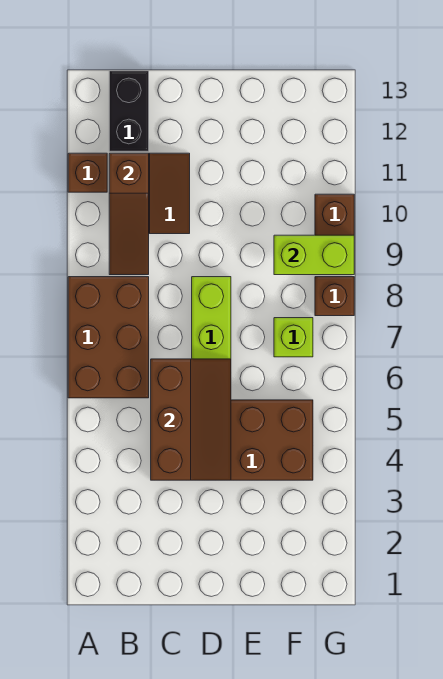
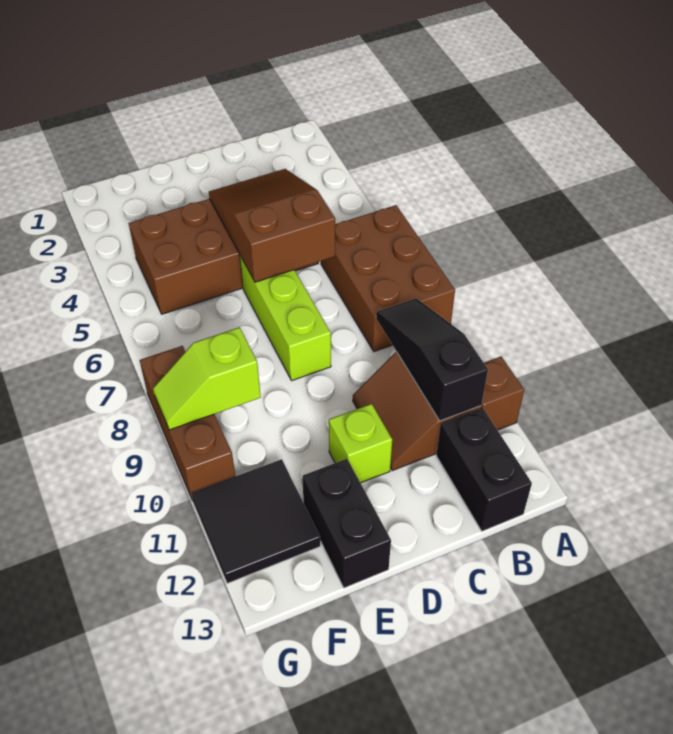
brown 1x3 slope [109,153,149,275] -> black 1x3 slope [376,298,488,421]
brown 2x3 slope [151,359,231,480] -> brown 2x3 slope turned to [209,169,335,282]
none -> black 1x2 brick [302,459,391,588]
lime 1x1 brick [274,318,313,357] -> lime 1x1 brick moved to [329,404,392,483]
lime 1x2 brick [274,235,354,275] -> lime 1x2 slope [153,327,261,430]
none -> black 2x2 tile [191,459,320,583]

